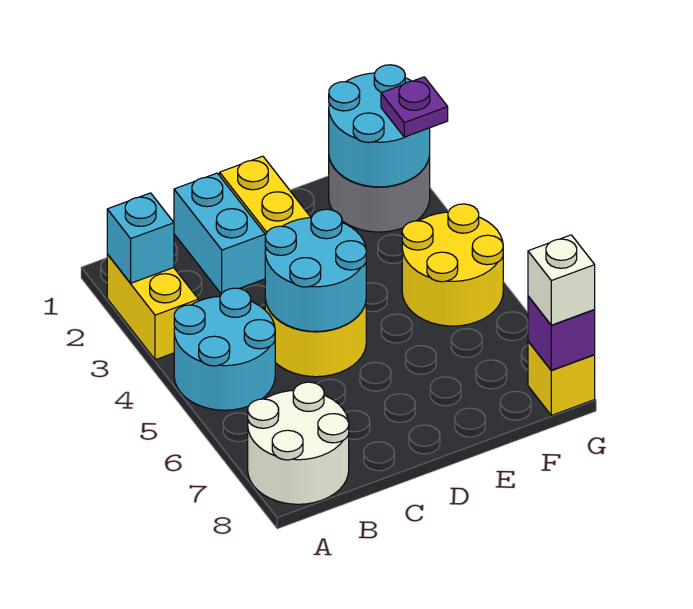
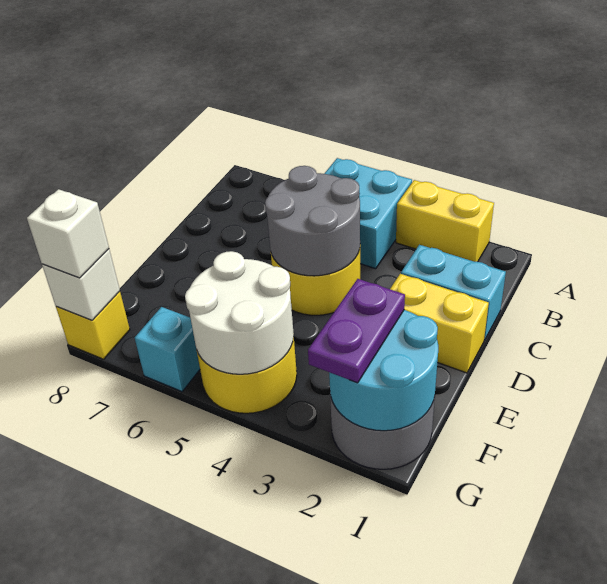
cyan 1x1 brick [107,193,174,283] -> cyan 1x1 brick moved to [135,307,200,392]
cyan 2x2 round brick [174,288,275,410] -> cyan 2x2 brick [324,158,412,269]
white 2x2 round brick [248,382,349,504] -> white 2x2 round brick moved to [185,251,294,374]
cyan 2x2 round brick [265,209,366,331] -> grey 2x2 round brick [265,166,360,276]
purple 1x1 plate [381,77,448,137] -> purple 1x2 plate [308,279,405,383]
purple 1x1 brick [528,296,595,370] -> white 1x1 brick [42,249,120,320]

